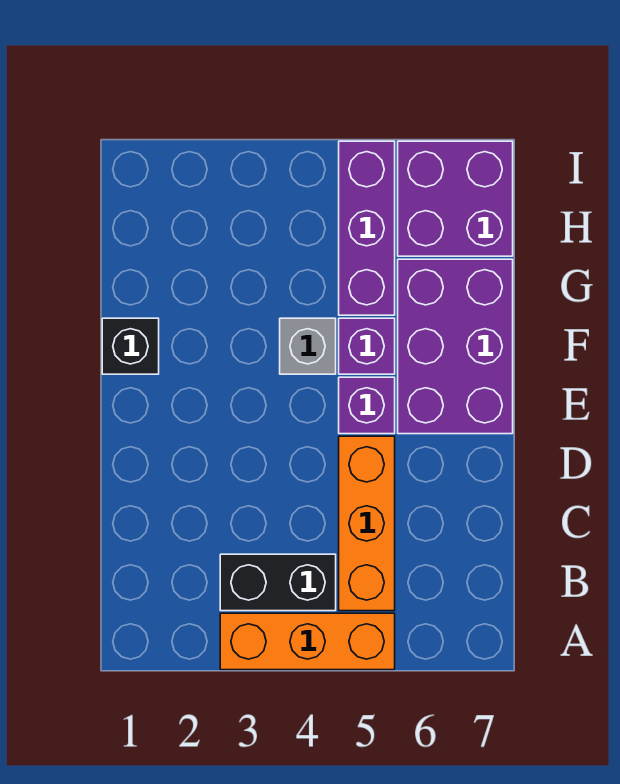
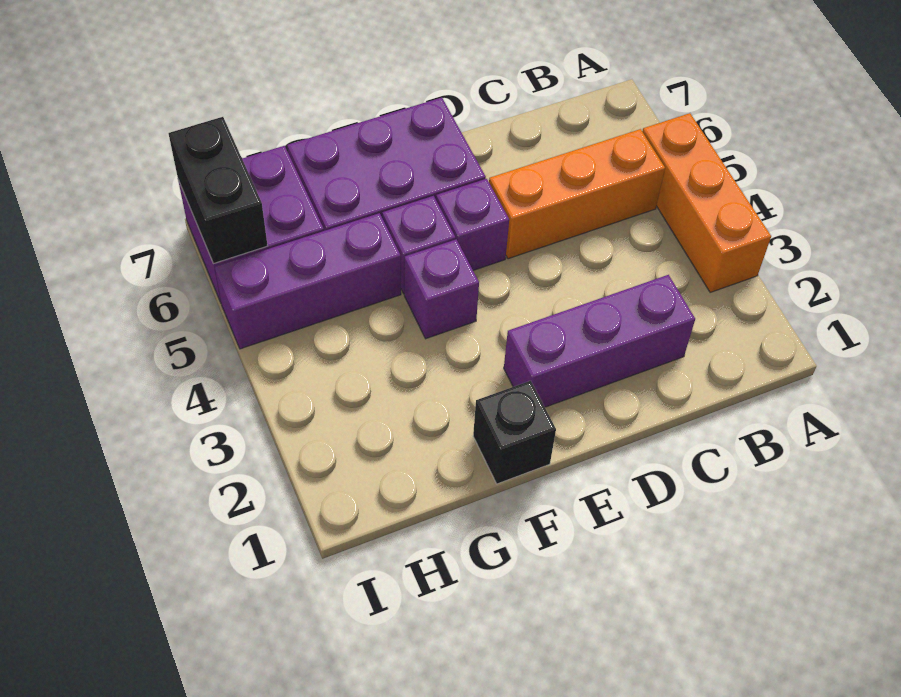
black 1x2 brick [220,554,336,611] -> black 1x2 brick moved to [168,117,268,264]
none -> purple 1x3 brick [504,275,695,407]
grey 1x1 brick [280,318,336,374] -> purple 1x1 brick [404,239,479,339]

